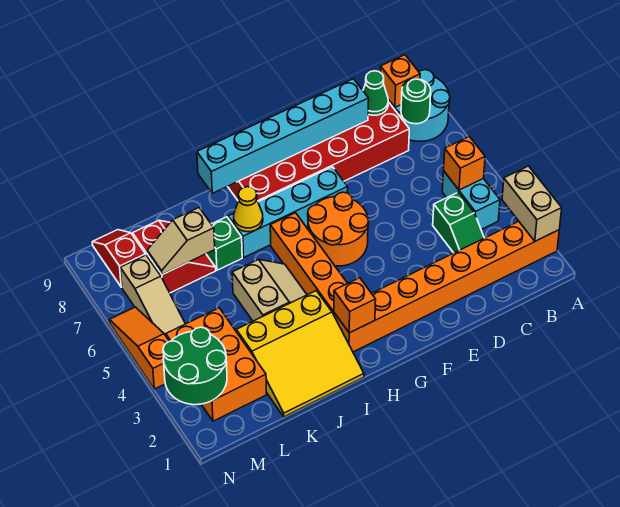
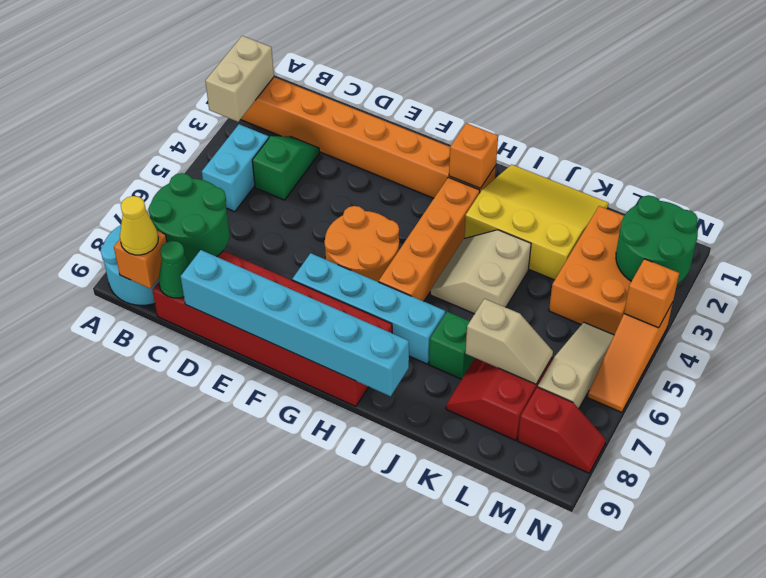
orange 1x1 brick [444,137,485,190] -> orange 1x1 brick moved to [624,259,679,328]
green 1x1 round brick [401,79,431,124] -> green 2x2 round brick [148,173,229,264]
yellow 1x1 cone [234,187,263,232] -> yellow 1x1 cone moved to [120,196,158,255]
red 1x2 slope [92,230,146,287] -> red 1x2 slope turned to [518,387,606,473]

